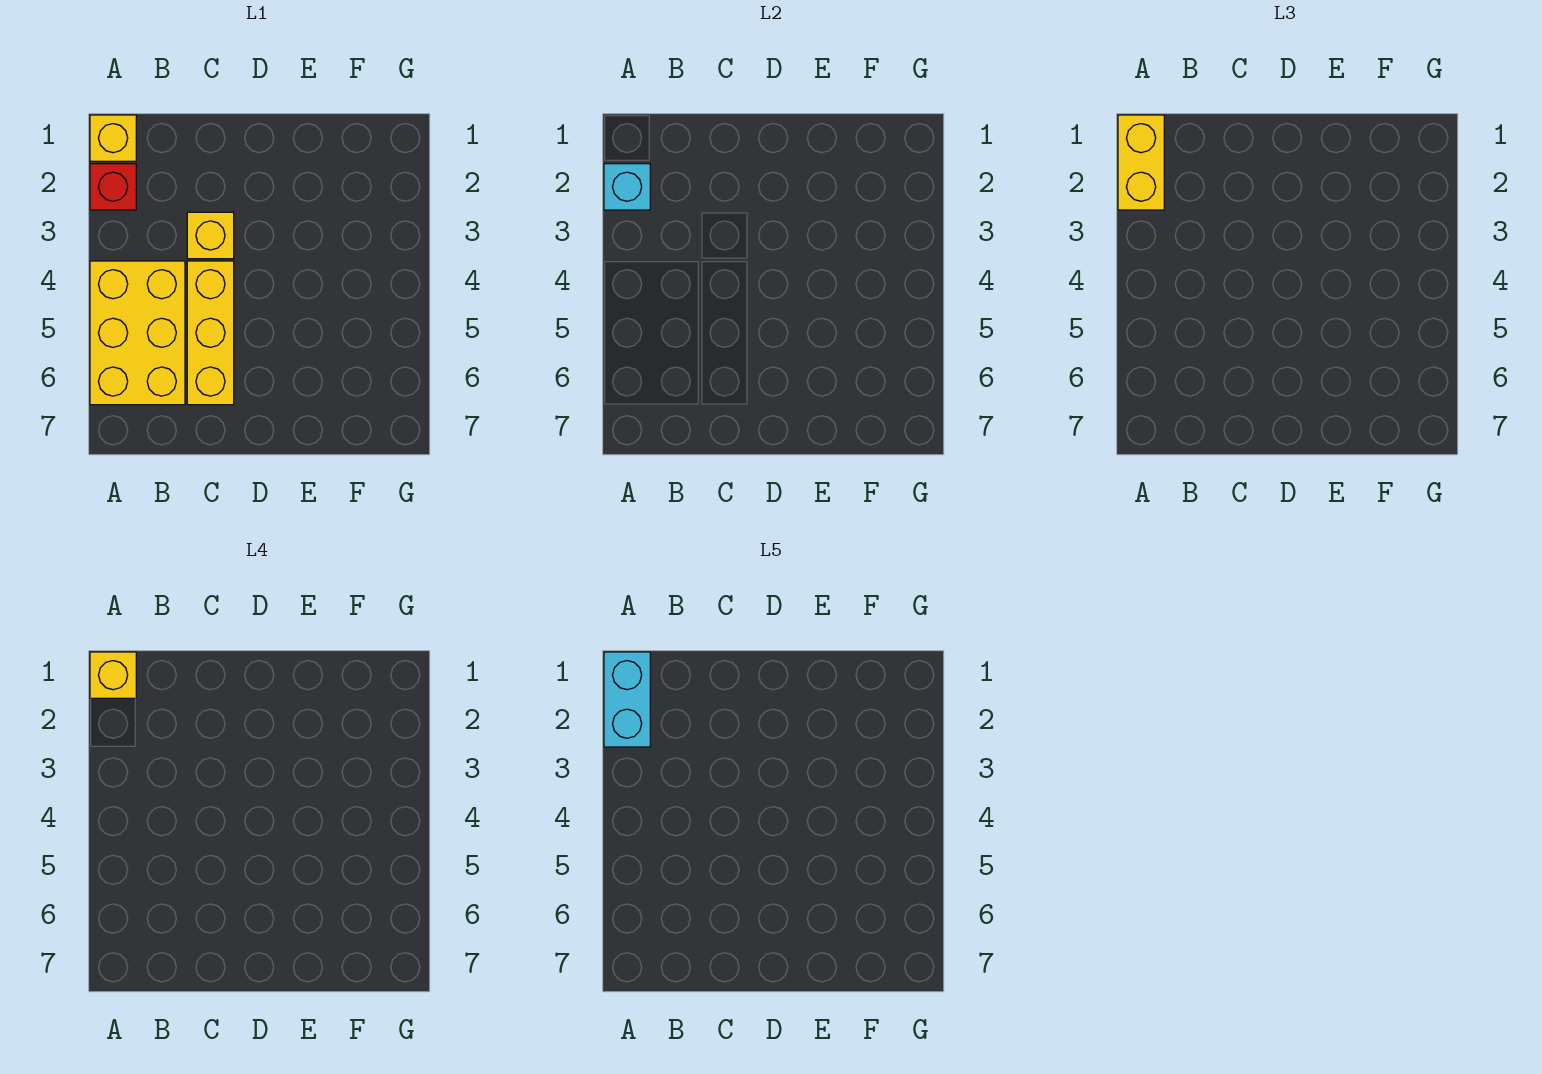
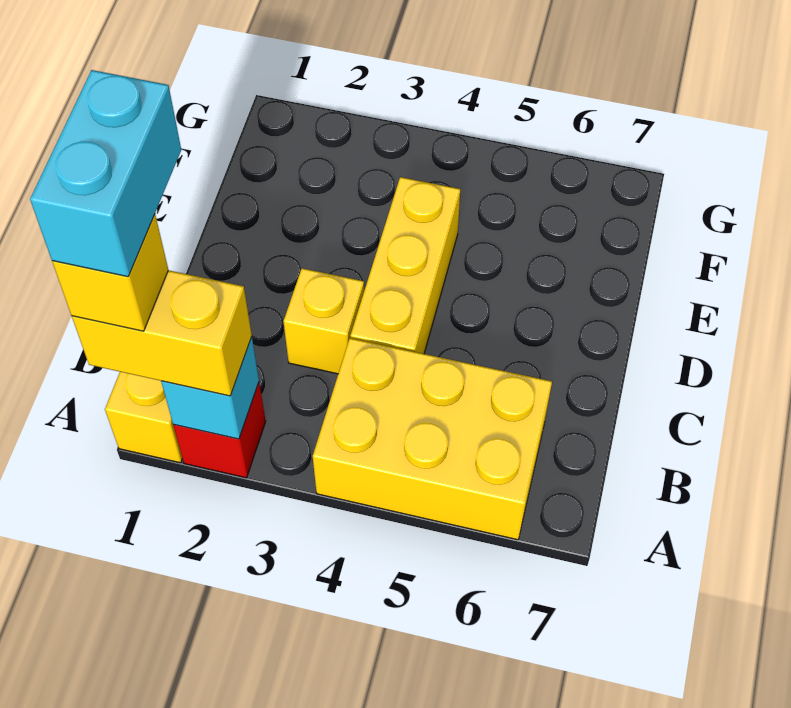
cyan 1x2 brick [604,652,650,747] -> cyan 1x2 brick turned to [30,70,181,277]
yellow 1x3 brick [187,261,234,405] -> yellow 1x3 brick turned to [350,177,460,354]

